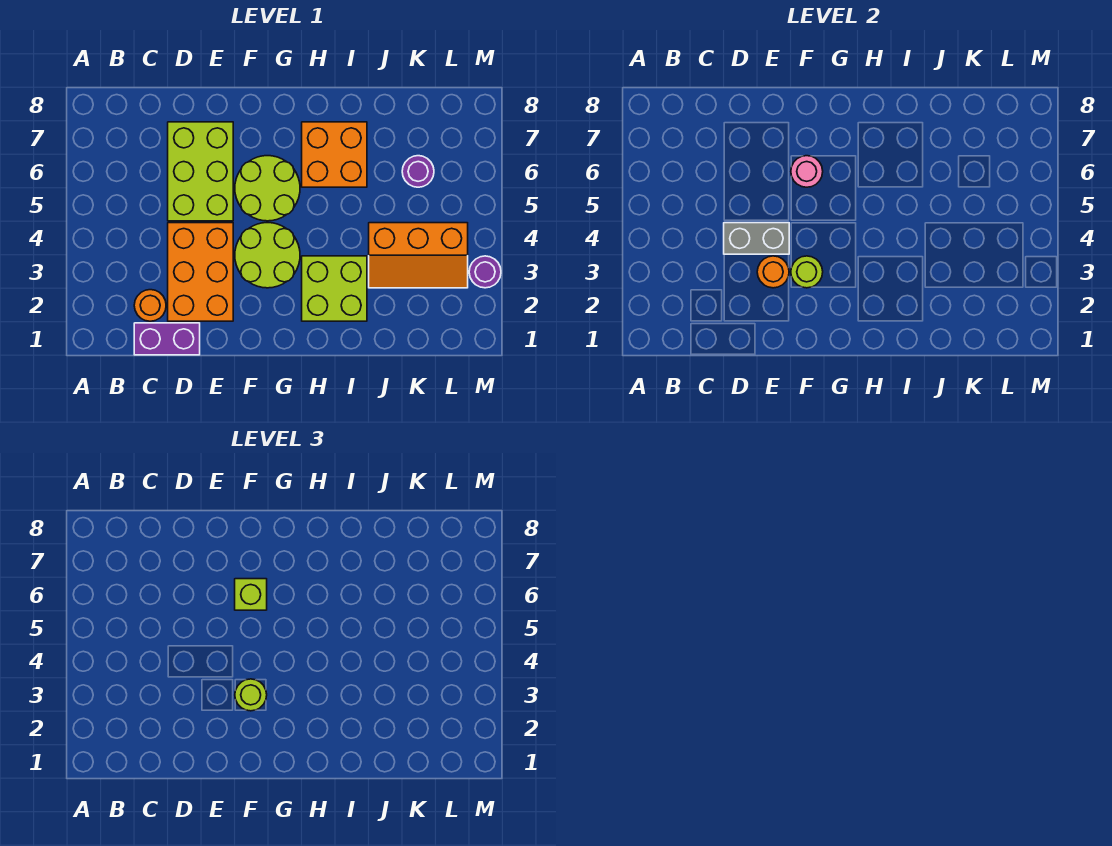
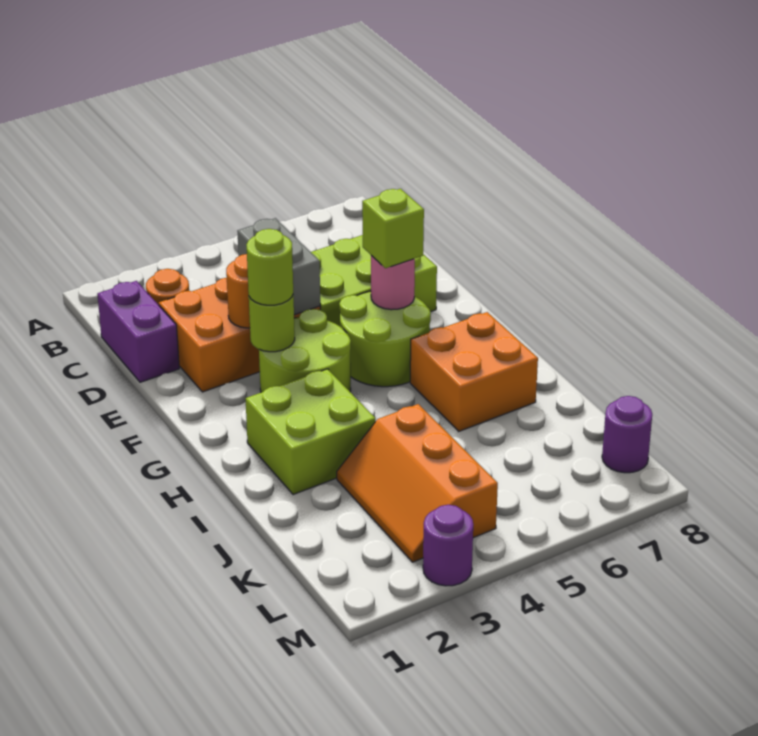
purple 1x1 round brick [402,156,434,187] -> purple 1x1 round brick moved to [602,396,652,473]

